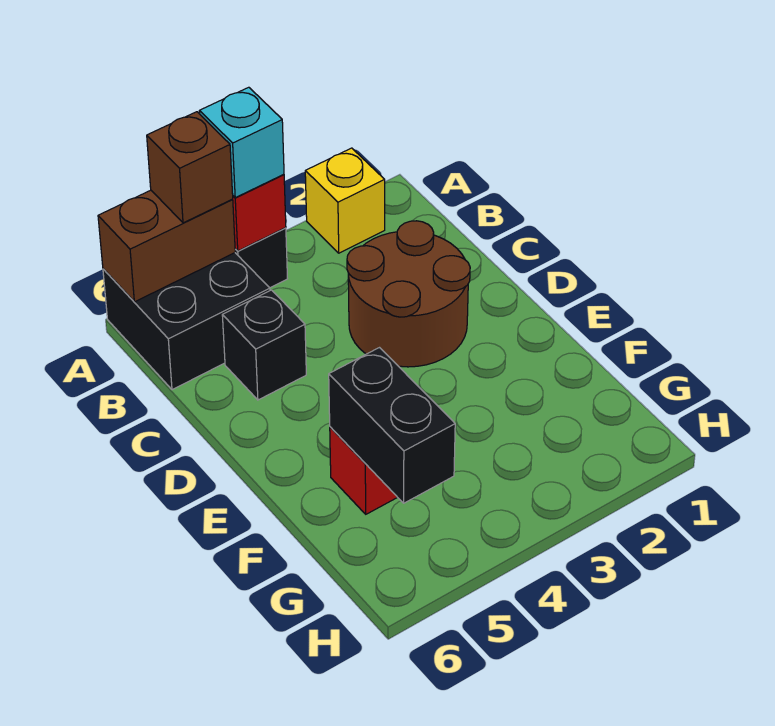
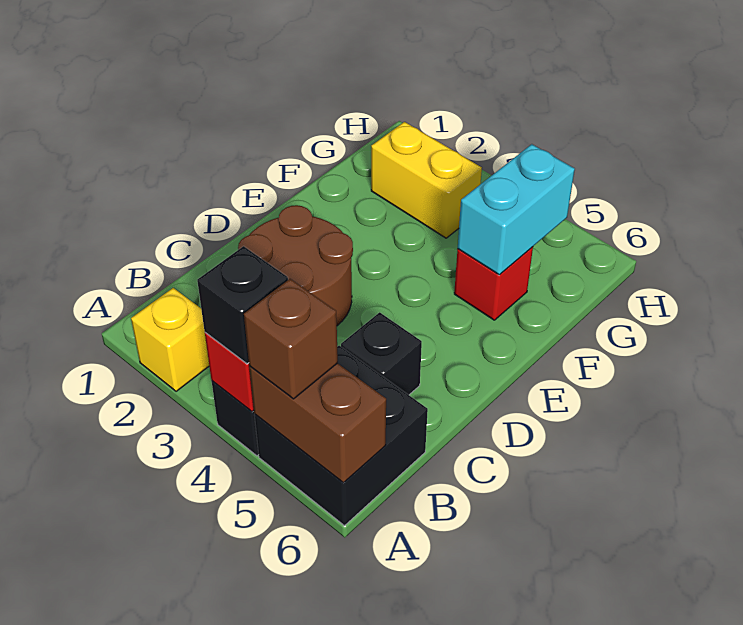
cyan 1x1 brick [200,87,284,198] -> black 1x1 brick [197,246,288,364]
black 1x2 brick [329,348,455,503] -> cyan 1x2 brick [458,144,575,275]
none -> yellow 1x2 brick [371,122,482,238]

